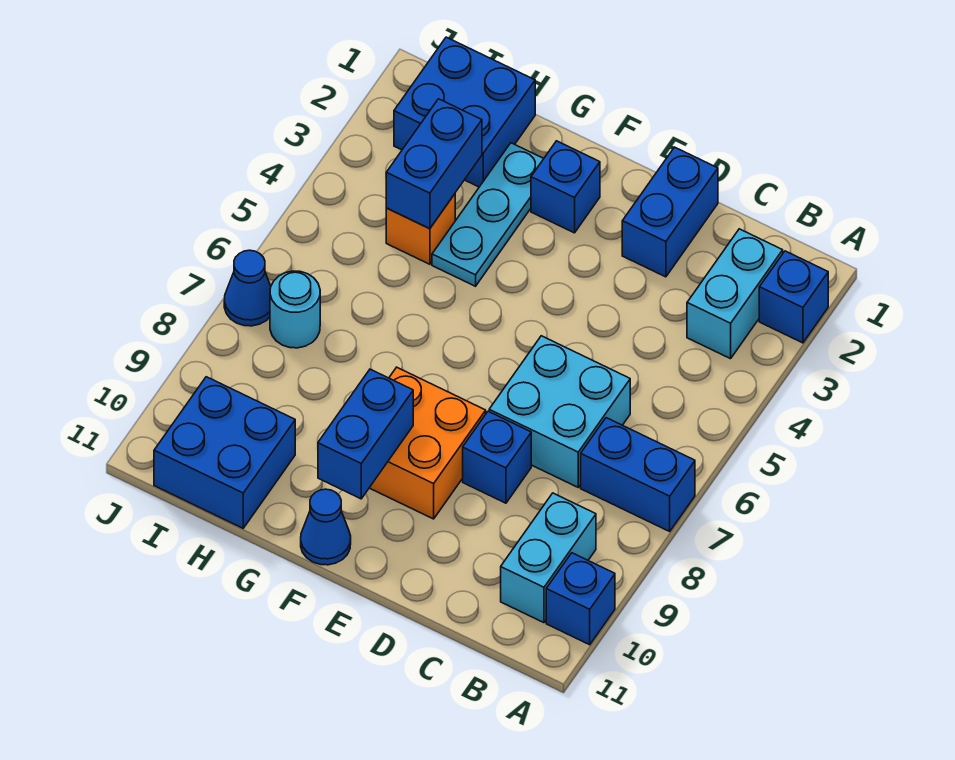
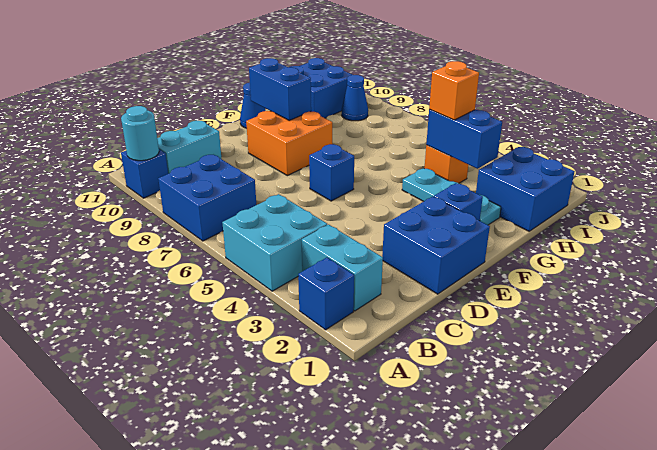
blue 1x2 brick [581,418,695,531] -> blue 2x2 brick [158,155,256,241]
cyan 1x2 brick [501,493,596,623] -> cyan 1x2 brick turned to [157,120,222,174]
cyan 2x2 brick [489,336,630,487] -> cyan 2x2 brick moved to [222,194,327,291]
blue 1x2 brick [622,147,718,277] -> blue 2x2 brick [382,197,490,294]
blue 1x1 brick [463,411,531,503] -> blue 1x1 brick moved to [309,144,354,201]
none -> orange 1x1 brick [429,61,479,120]
cyan 1x1 round brick [270,271,320,348] -> cyan 1x1 round brick moved to [121,106,159,161]
blue 1x1 cone [224,250,271,326] -> blue 1x1 cone moved to [342,75,368,121]

